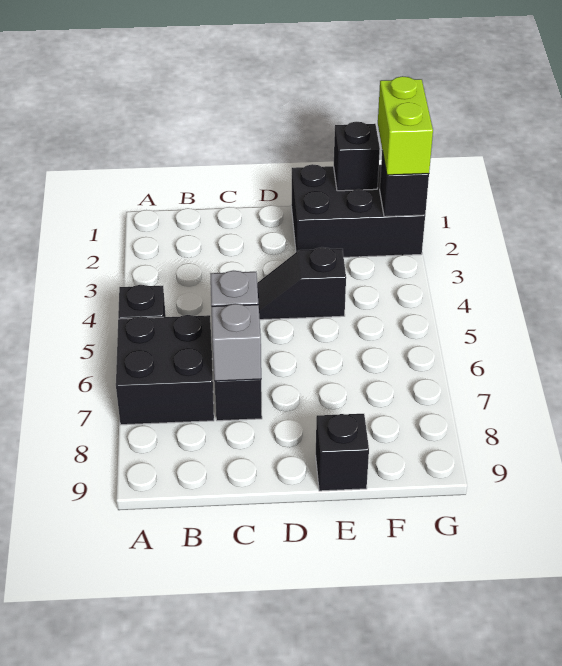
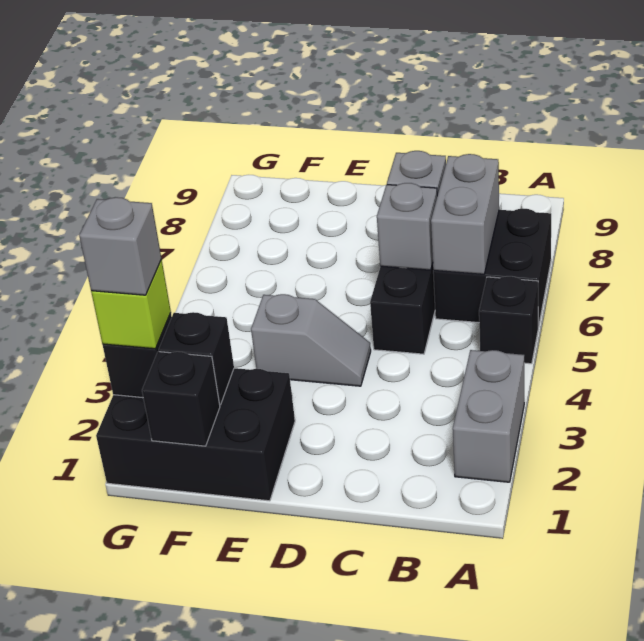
none -> grey 1x2 brick [453,350,524,482]
none -> grey 1x2 brick [431,154,499,274]
black 1x2 slope [257,247,346,320] -> grey 1x2 slope [251,294,371,386]
black 1x1 brick [316,414,369,491] -> black 1x1 brick moved to [159,312,234,405]
lime 1x2 brick [378,76,433,175] -> lime 1x1 brick [91,260,171,349]
none -> grey 1x1 brick [79,197,161,295]

